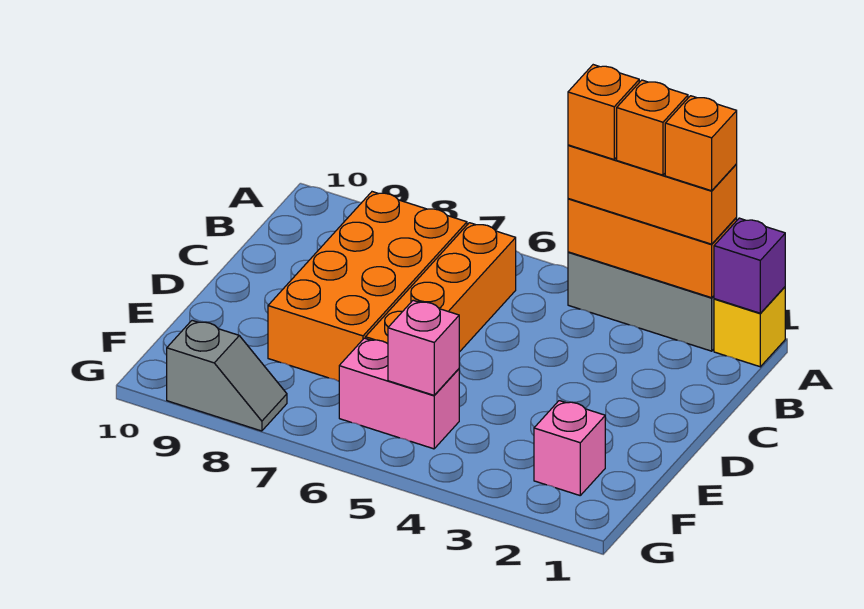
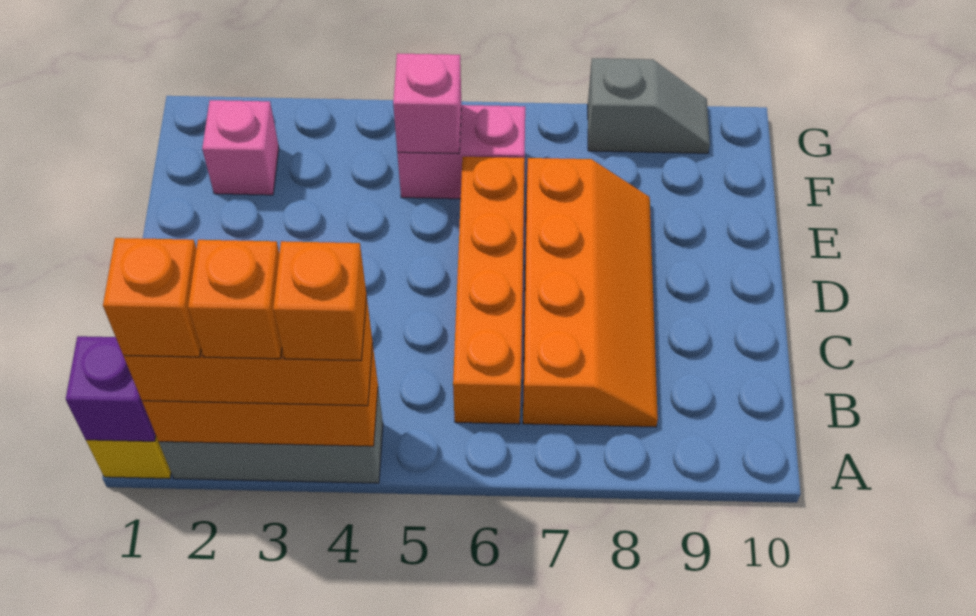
orange 2x4 brick [268,192,467,381] -> orange 2x4 slope [523,158,658,427]
grey 1x2 slope [167,320,287,431] -> grey 1x2 slope turned to [588,58,710,153]

